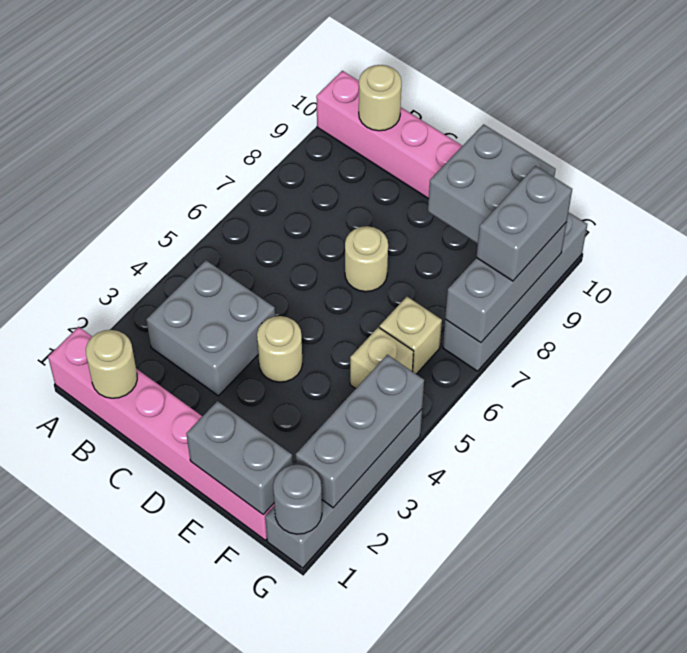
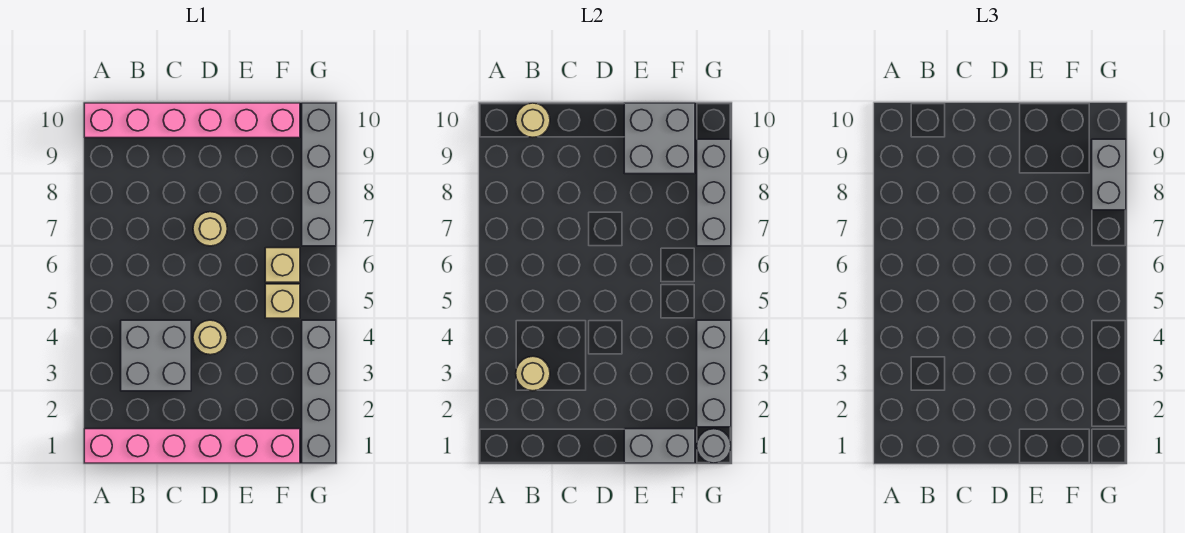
tan 1x1 round brick [86,330,137,398] -> tan 1x1 round brick moved to [516,356,550,391]

